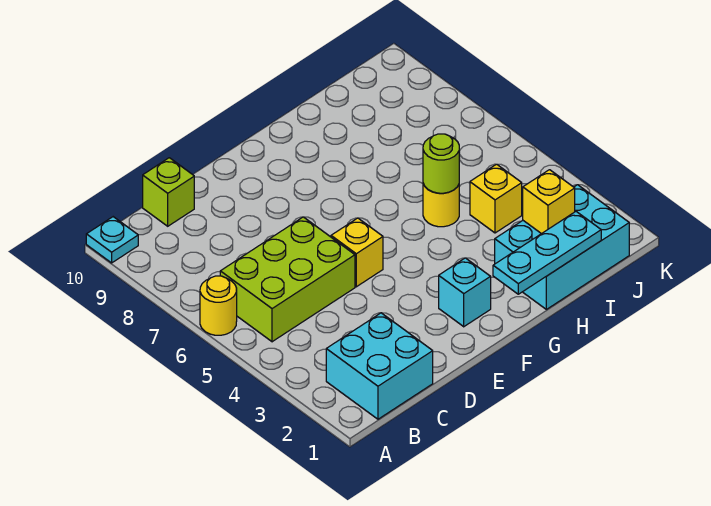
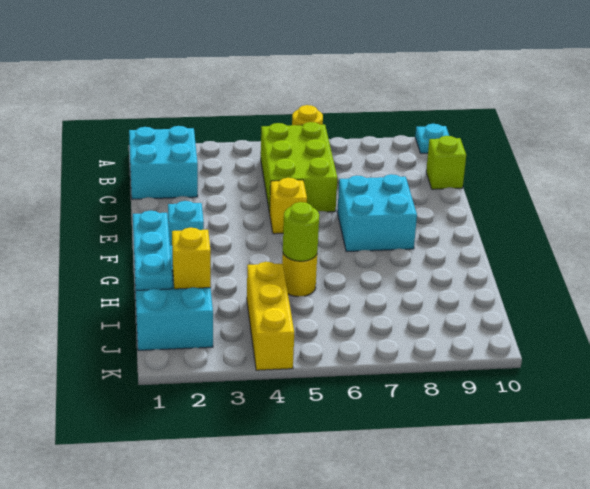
none -> cyan 2x2 brick [337,174,417,252]
yellow 1x1 brick [470,164,522,233] -> yellow 1x3 brick [247,262,294,370]

